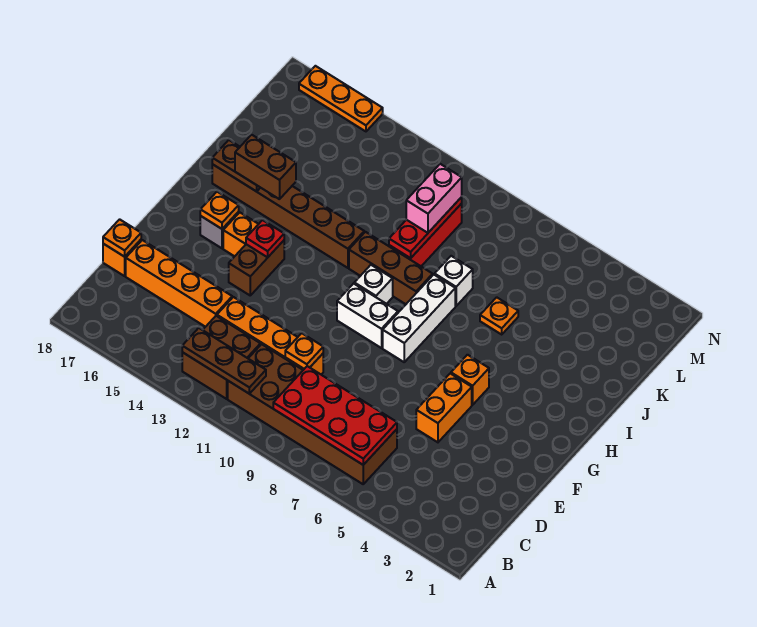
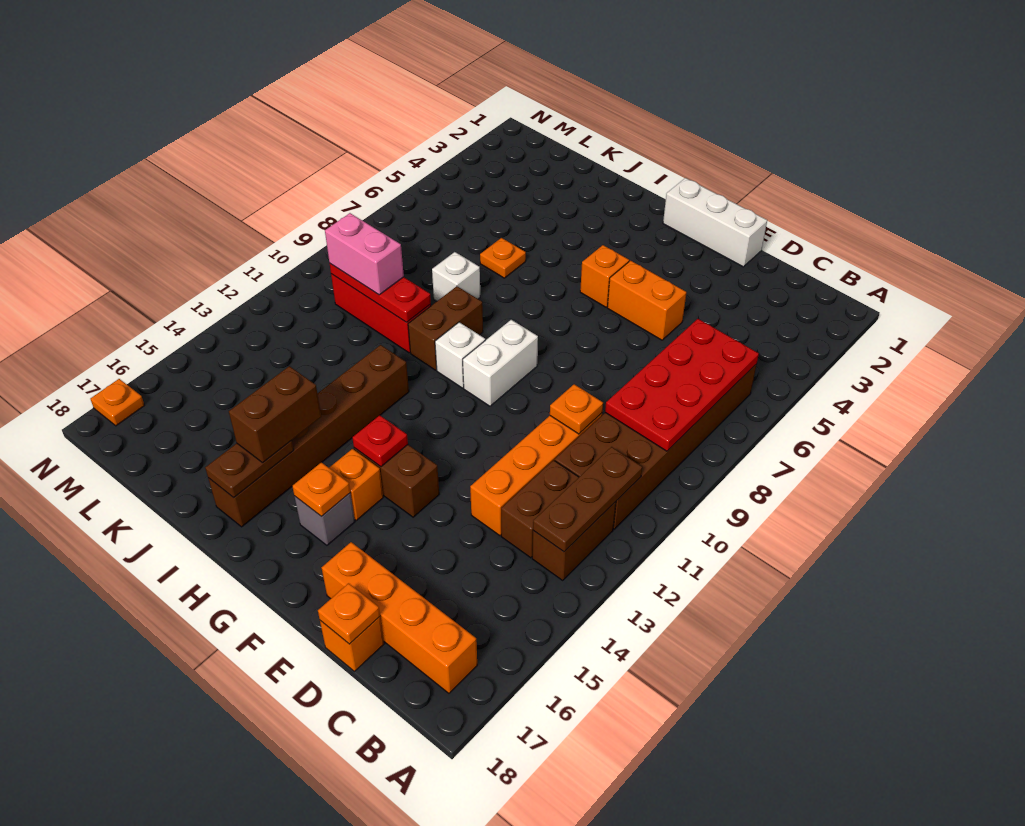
orange 1x4 brick [126,240,232,327] -> orange 1x4 brick turned to [322,542,477,693]
white 1x3 brick [383,275,455,362] -> white 1x3 brick moved to [663,178,767,267]
brown 1x3 brick [349,232,433,304] -> brown 1x2 brick [408,286,483,370]
orange 1x3 plate [299,66,383,131] -> orange 1x1 plate [90,379,144,426]

